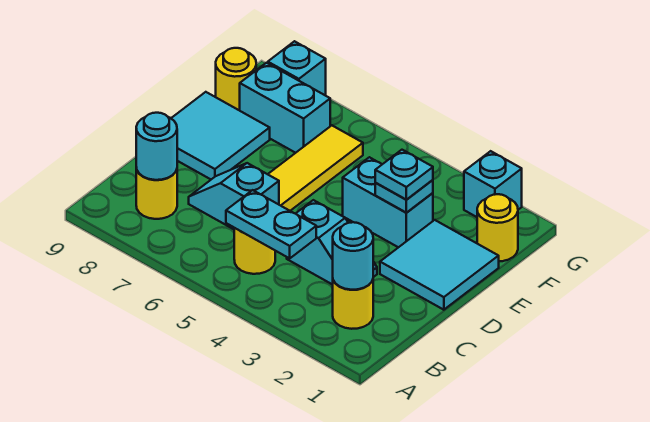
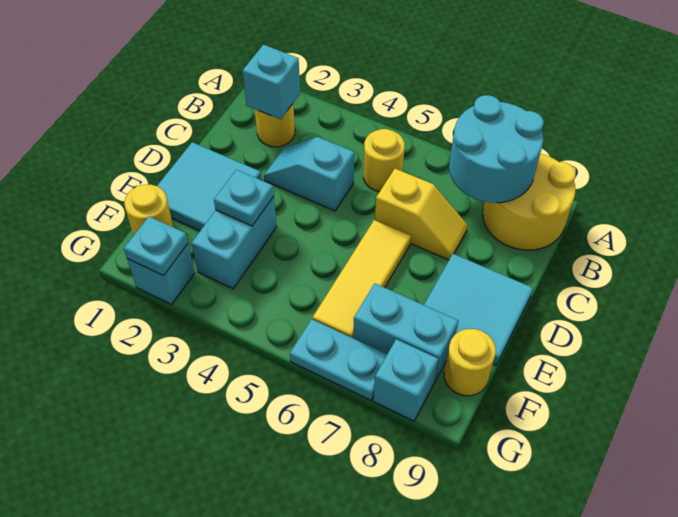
cyan 1x1 round brick [333,222,373,290] -> cyan 1x1 brick [243,45,300,119]
cyan 1x2 plate [226,190,316,258] -> cyan 1x2 plate moved to [290,319,387,400]
yellow 1x1 round brick [136,168,177,219] -> yellow 2x2 round brick [483,154,576,250]
cyan 1x1 round brick [136,113,177,180] -> cyan 2x2 round brick [449,95,544,203]
cyan 1x2 slope [189,163,279,229] -> yellow 1x2 slope [375,169,468,260]
cyan 1x2 brick [343,157,433,247] -> cyan 1x2 brick turned to [191,197,277,289]
cyan 1x1 plate [375,150,433,200] -> cyan 1x1 plate moved to [124,216,188,276]

